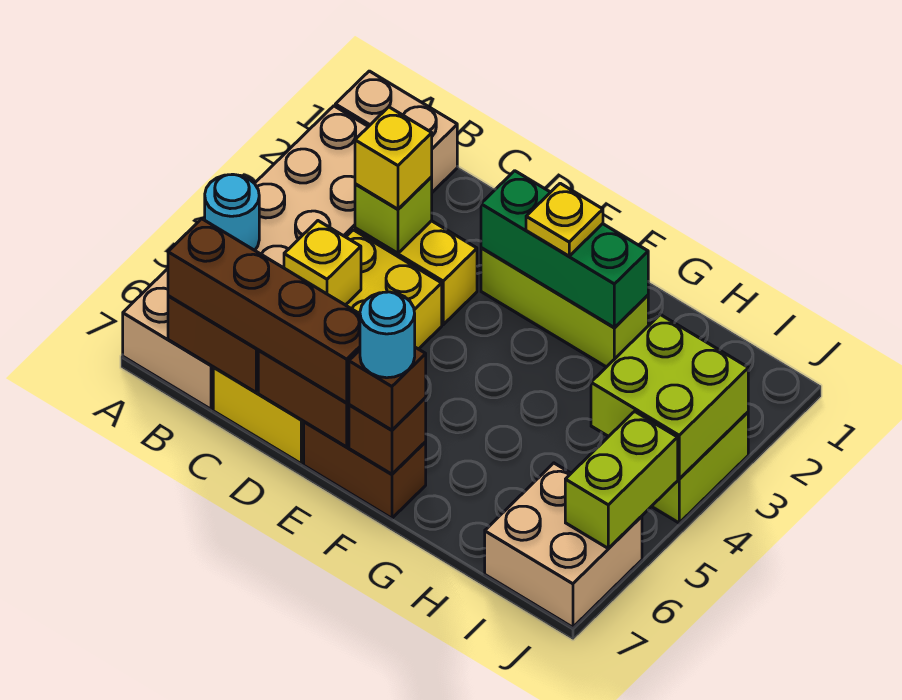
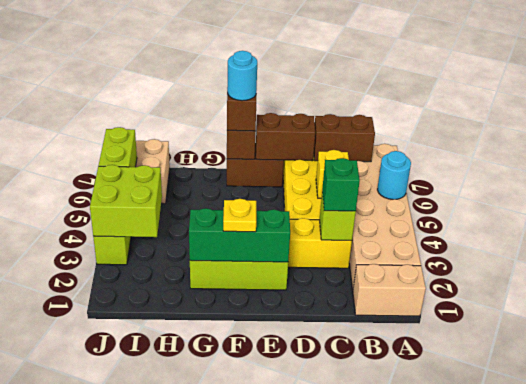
brown 1x4 brick [168,219,360,403] -> none
yellow 1x1 brick [355,107,432,209] -> green 1x1 brick [322,158,360,211]

